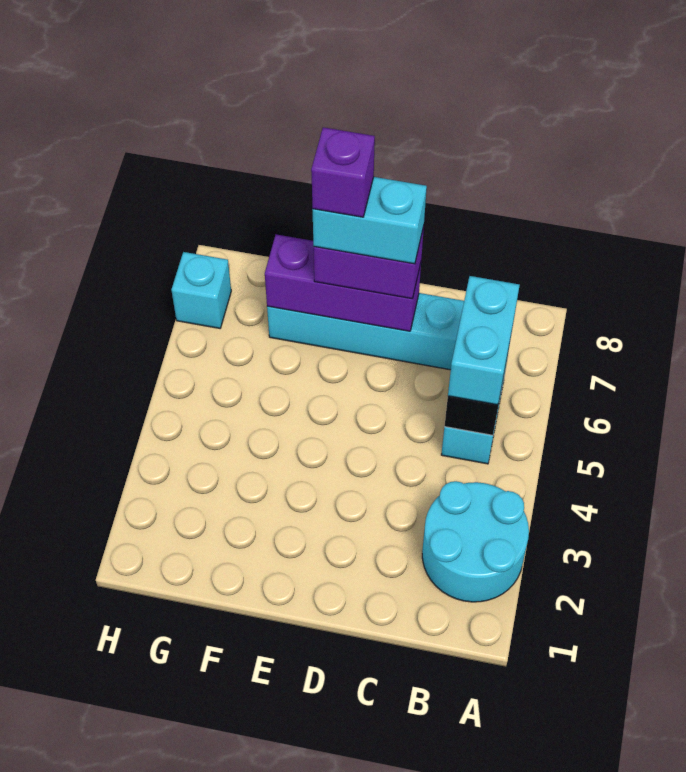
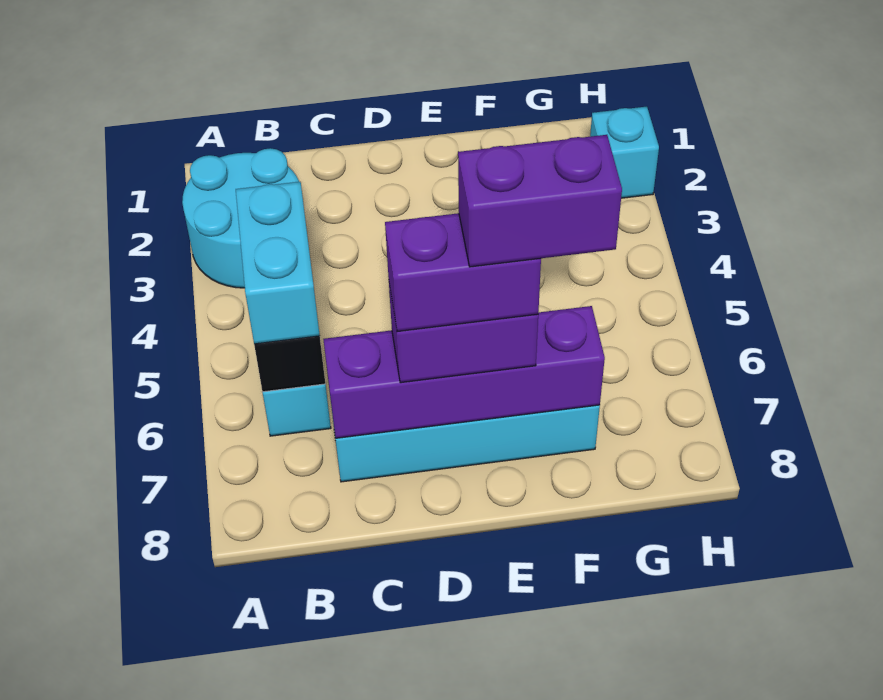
purple 1x3 brick [265,234,421,331] -> purple 1x4 brick [323,306,605,438]
cyan 1x2 brick [313,177,427,264] -> purple 1x2 brick [385,213,541,332]
purple 1x1 brick [311,127,375,217] -> purple 1x2 brick [458,135,622,267]
cyan 1x1 brick [172,252,231,328] -> cyan 1x1 brick moved to [590,107,659,198]

